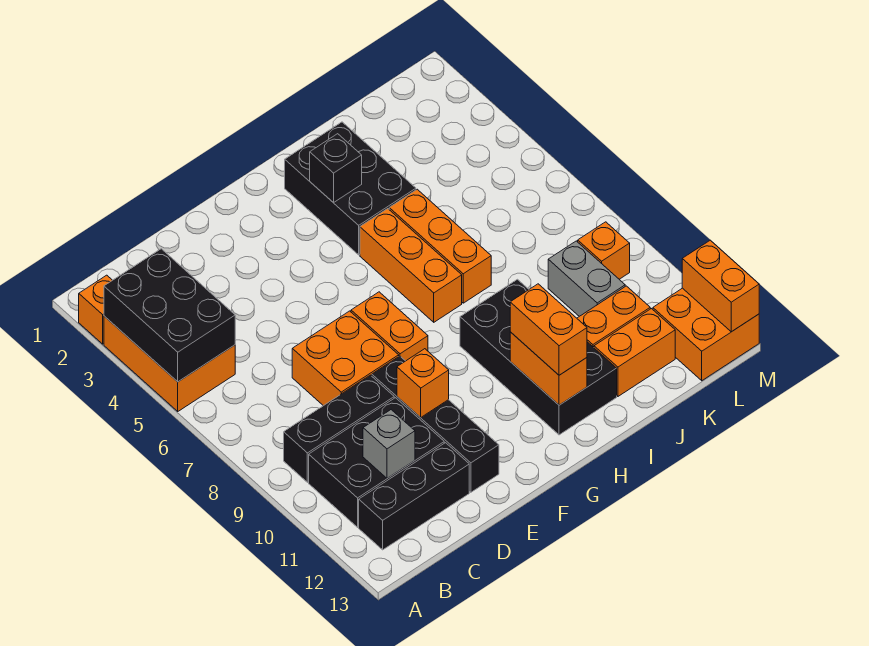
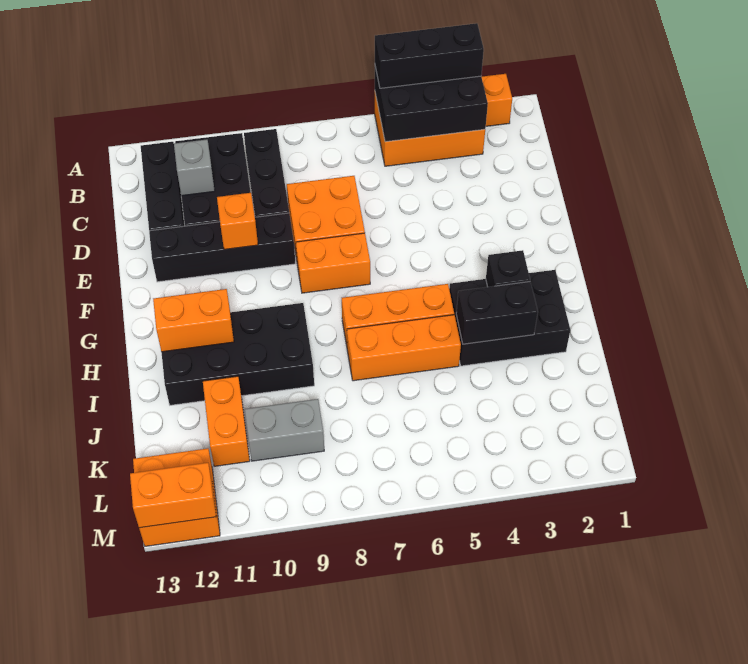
none -> black 1x3 brick [375,23,484,88]
orange 1x2 brick [510,284,587,375] -> none
none -> black 1x2 brick [456,282,538,344]
orange 1x2 brick [594,309,675,396] -> none
orange 1x1 brick [578,222,630,279] -> none

